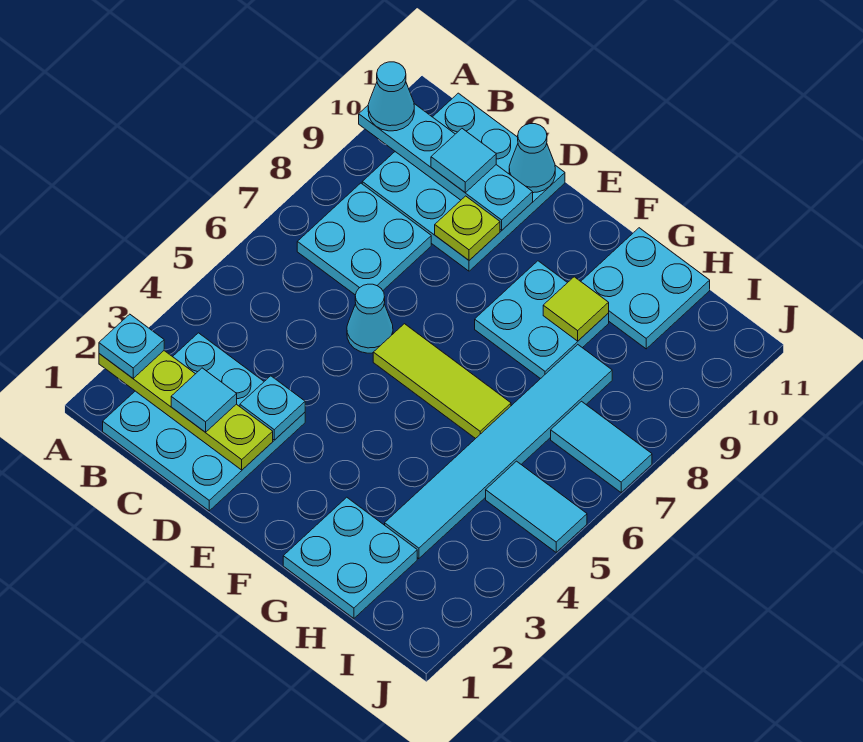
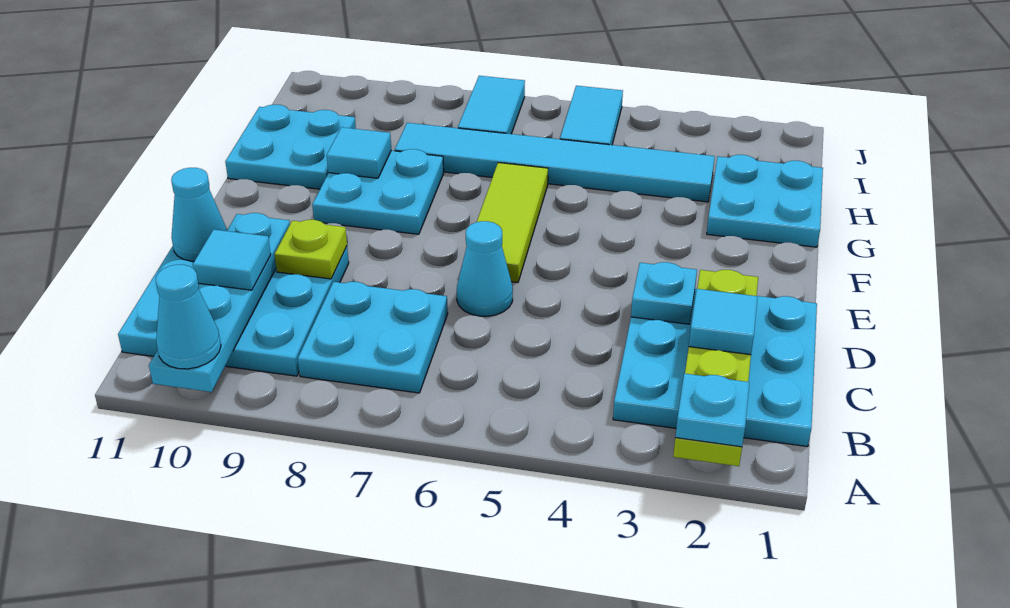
lime 1x1 tile [543,277,609,341] -> cyan 1x1 tile [327,127,391,178]

